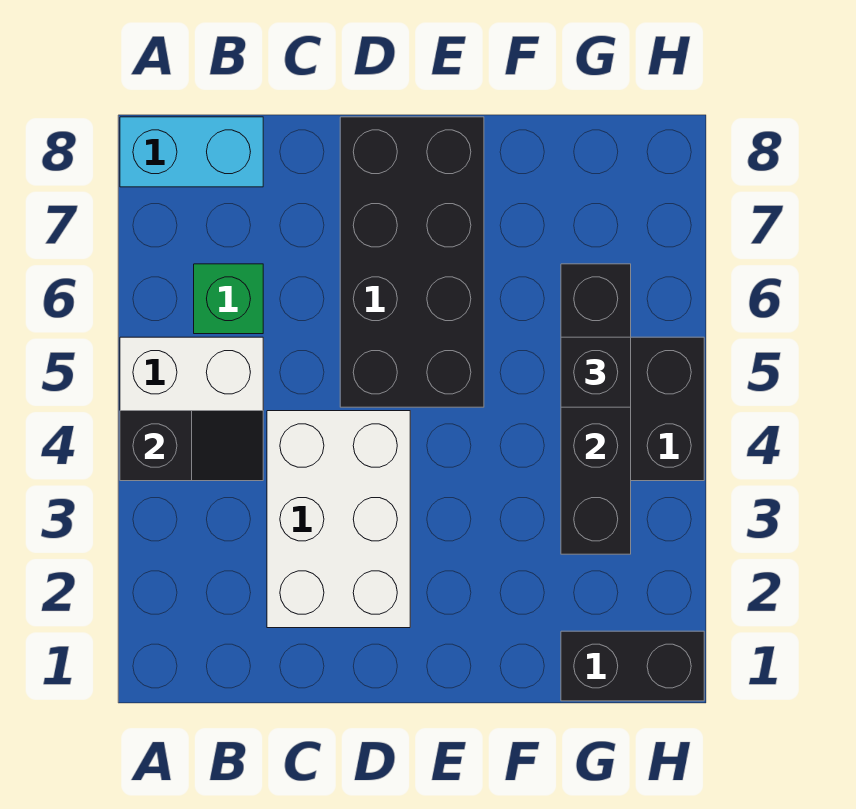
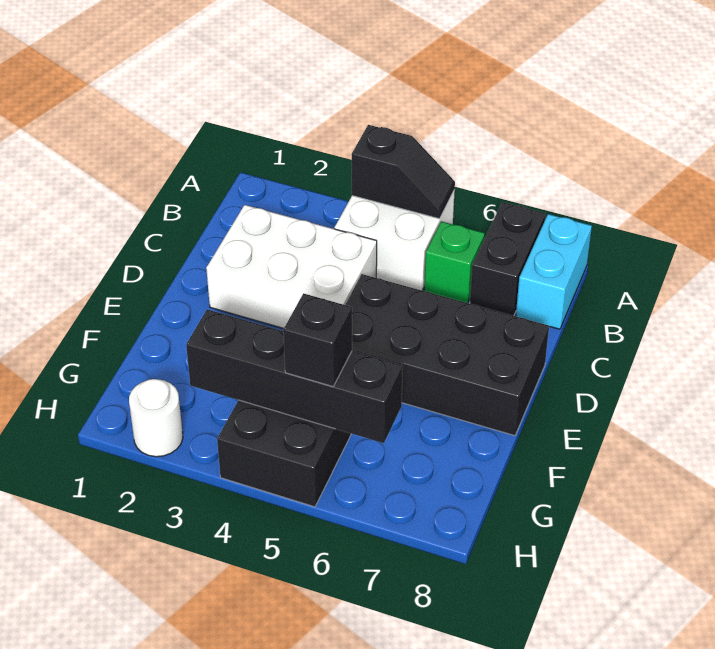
black 1x2 slope [120,411,263,481] -> black 1x2 slope turned to [352,125,455,219]
black 1x2 brick [561,631,704,701] -> black 1x2 brick moved to [470,202,546,316]
none -> white 1x1 round brick [129,379,183,457]

